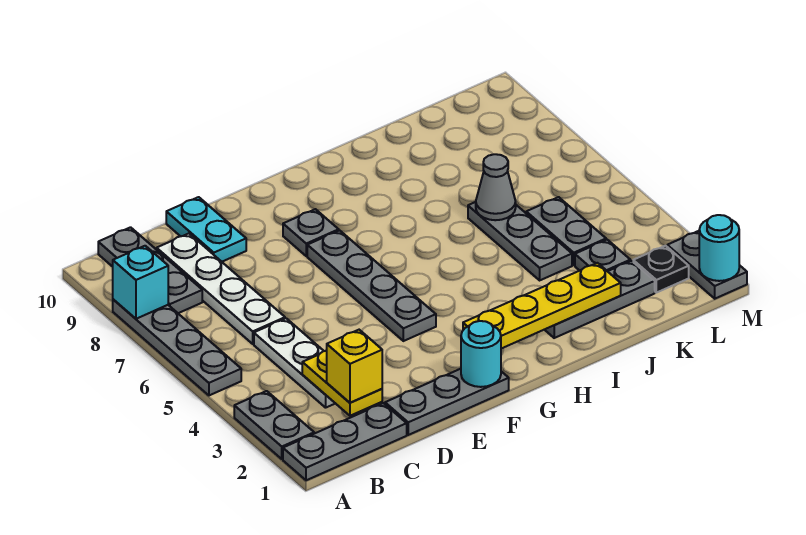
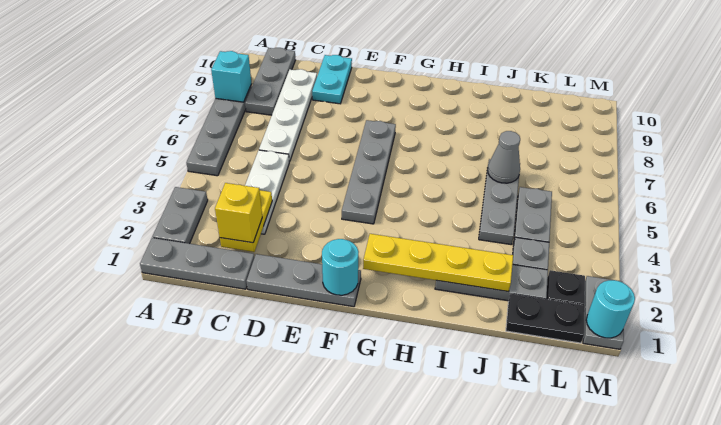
grey 1x1 plate [283,209,339,256] -> none
none -> black 1x2 plate [506,294,585,343]

